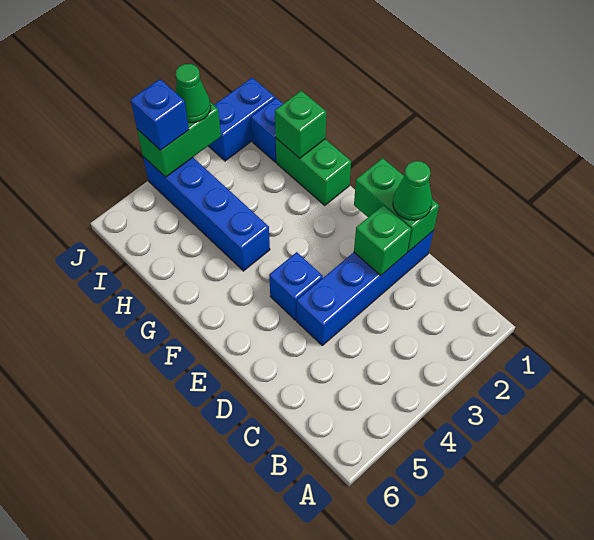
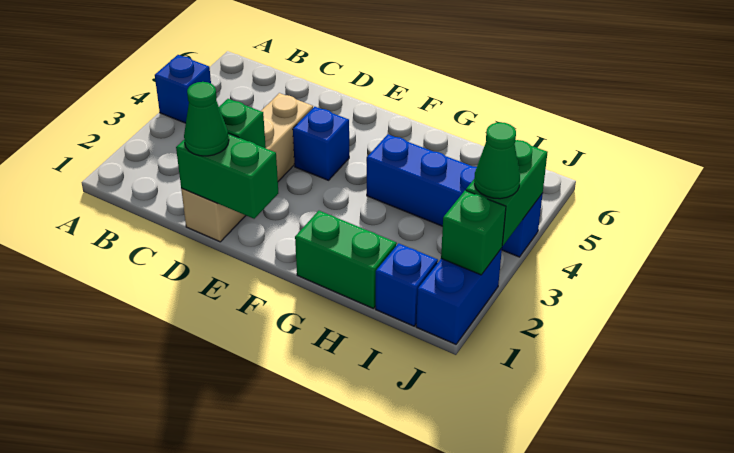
blue 1x4 brick [297,231,433,345] -> tan 1x4 brick [181,93,313,242]
green 1x1 brick [275,91,326,158] -> green 1x1 brick moved to [441,191,506,275]
blue 1x1 brick [131,79,189,150] -> blue 1x1 brick moved to [155,55,211,123]

